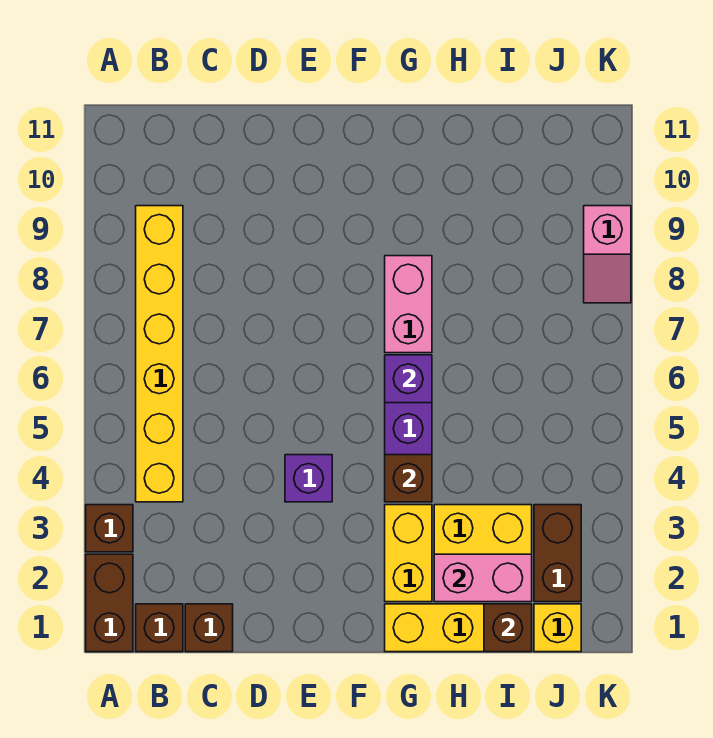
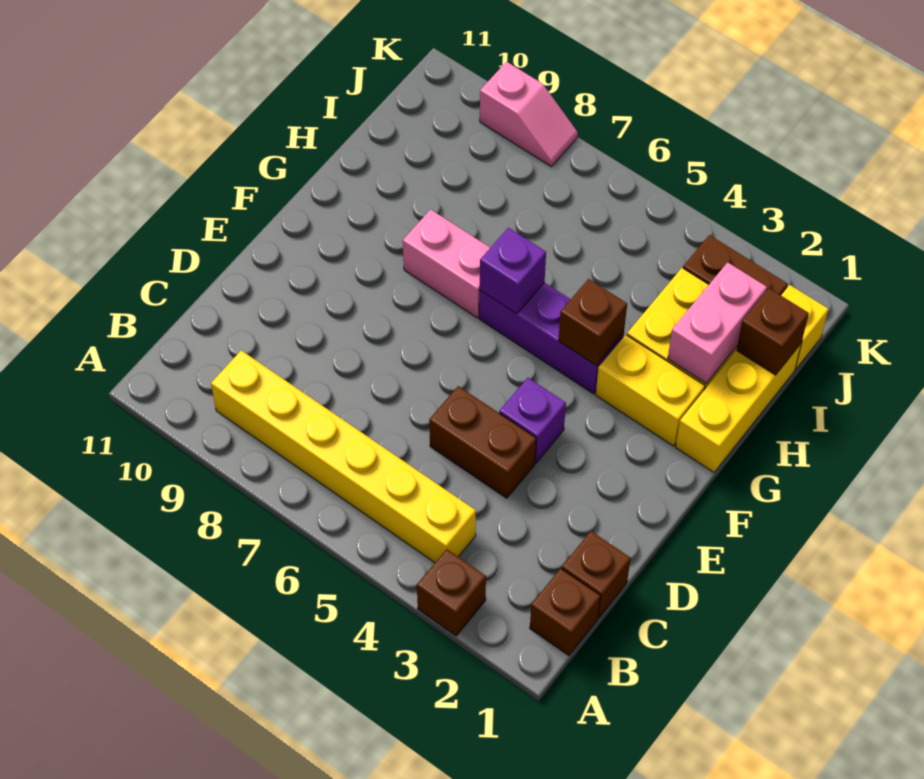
brown 1x2 brick [86,554,133,652] -> brown 1x2 brick moved to [429,386,536,498]

